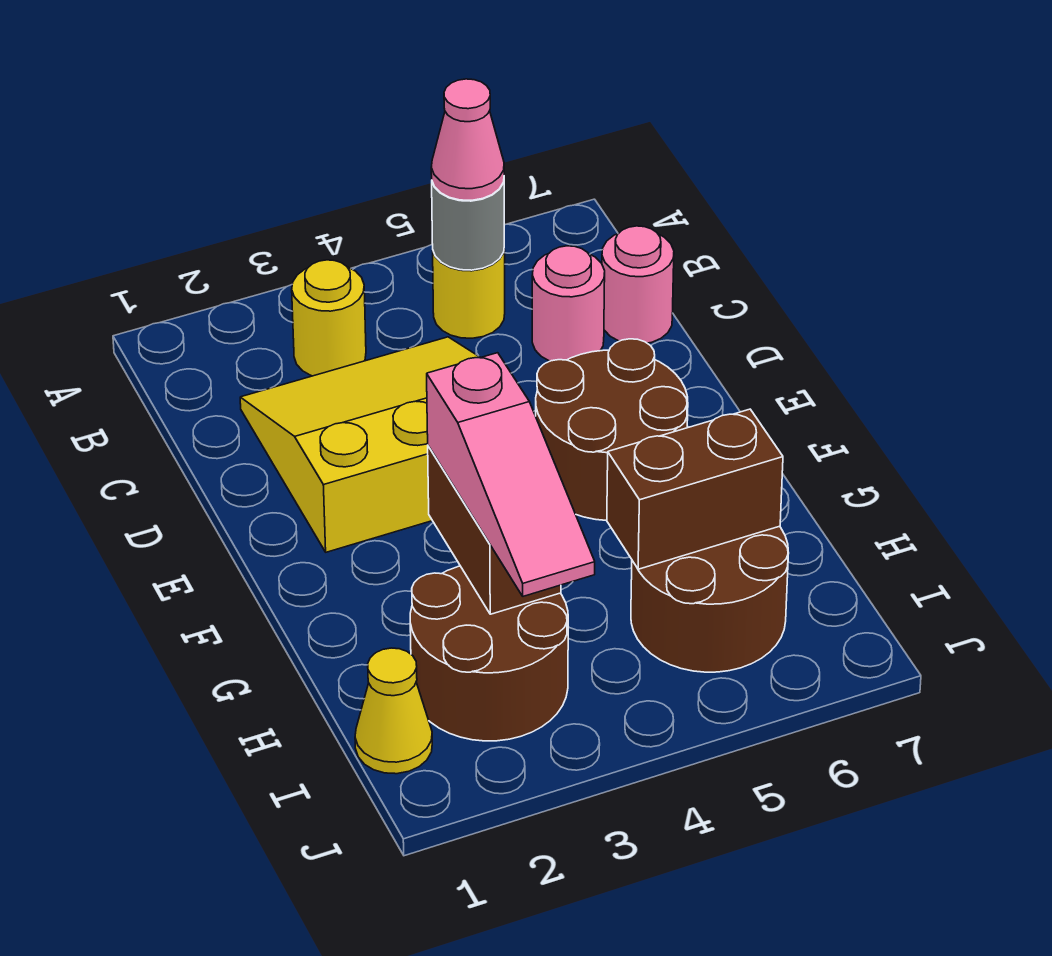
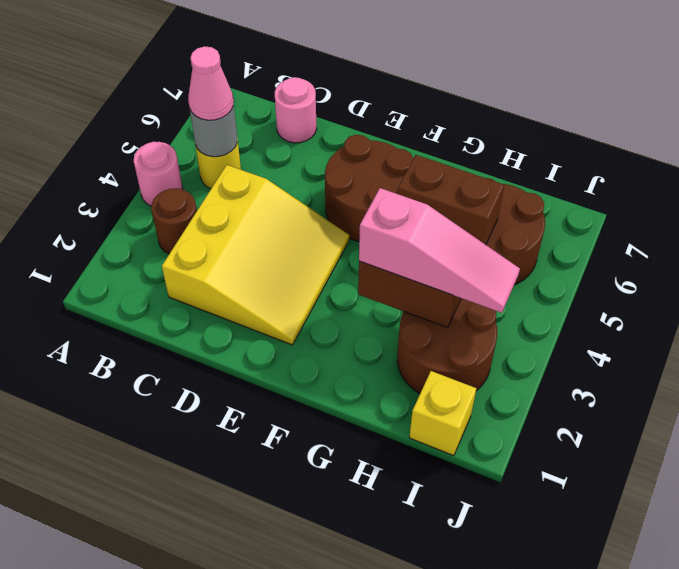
yellow 1x1 round brick [292,260,366,376] -> brown 1x1 round brick [151,188,197,254]
yellow 3x3 slope [240,337,481,552] -> yellow 3x3 slope turned to [162,165,349,345]
pink 1x1 round brick [532,246,605,361] -> pink 1x1 round brick moved to [134,142,183,206]
brown 1x2 brick [607,409,783,569] -> brown 1x2 brick turned to [398,155,504,245]
yellow 1x1 cone [355,648,432,774] -> yellow 1x1 brick [409,371,476,456]

